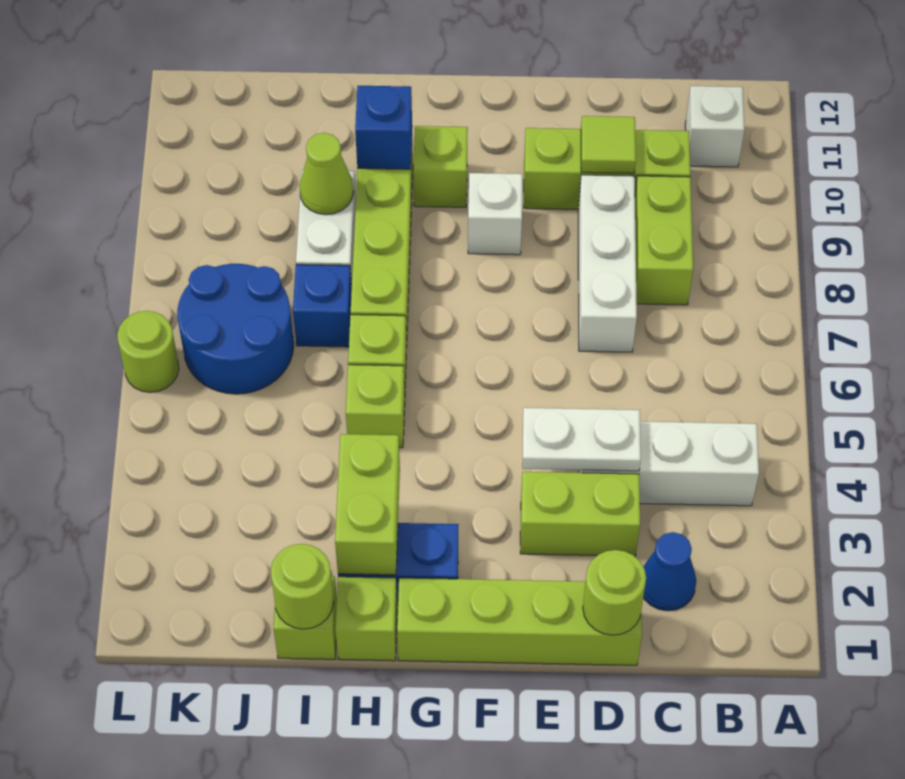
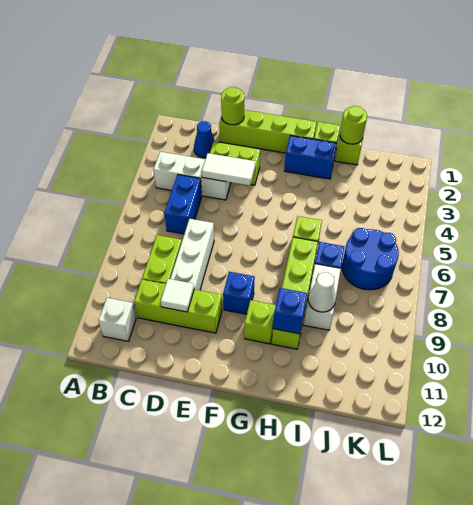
none -> blue 1x2 brick [164,175,202,234]
white 1x2 plate [522,408,641,471] -> white 1x2 tile [202,153,256,186]
lime 1x1 tile [581,116,636,173] -> white 1x1 tile [161,279,194,312]
white 1x1 brick [468,173,522,255] -> blue 1x1 brick [223,272,255,314]
lime 1x2 brick [335,434,400,575] -> none
lime 1x1 brick [346,365,405,448] -> none
lime 1x1 cone [300,133,354,215] -> white 1x1 cone [308,272,336,312]
lime 1x1 round brick [117,311,179,392] -> none

